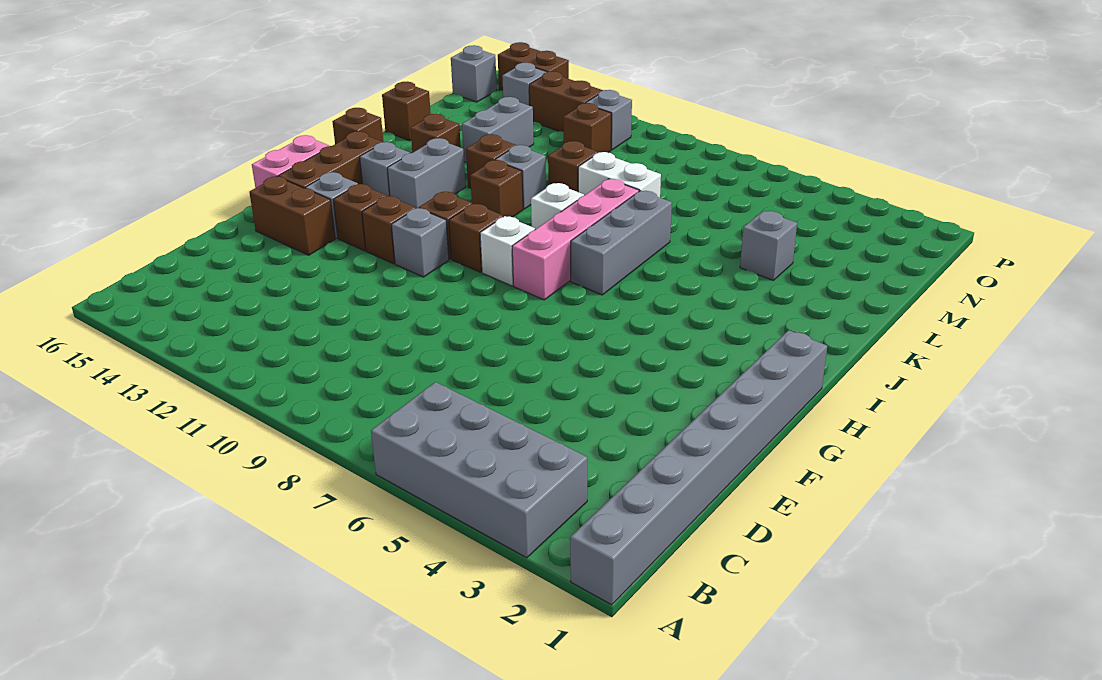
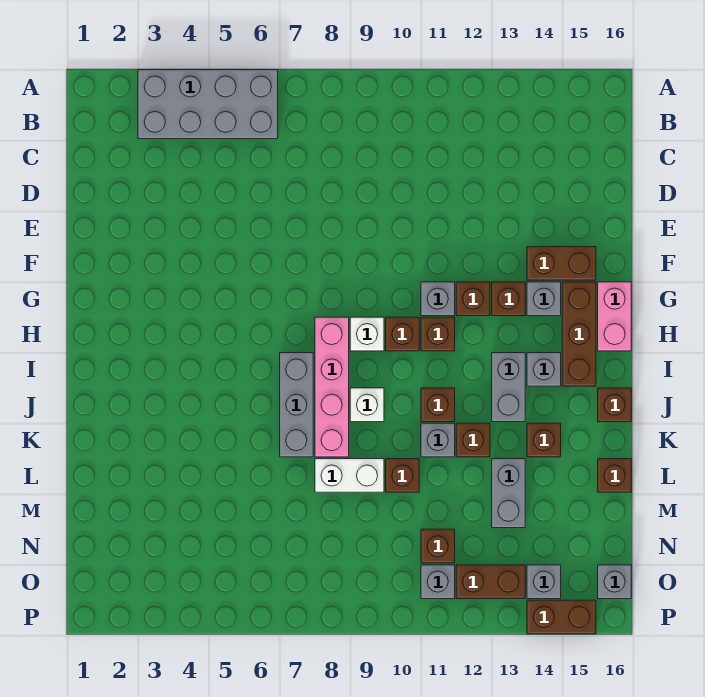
grey 1x8 brick [570,330,827,605] -> none
grey 1x1 brick [740,211,797,280] -> none

